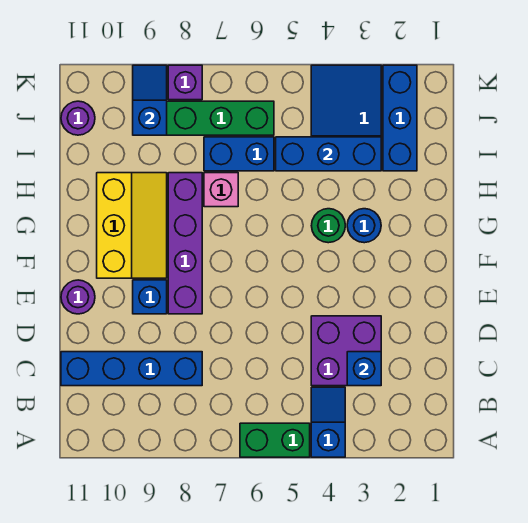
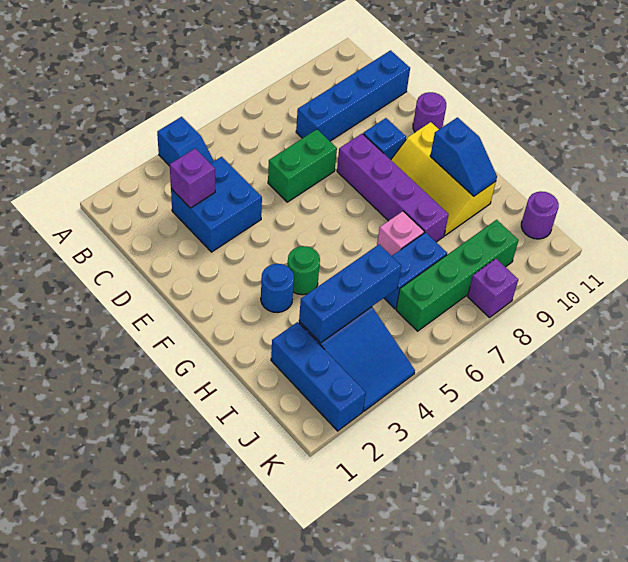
green 1x2 brick [240,423,310,457] -> green 1x2 brick moved to [268,129,337,202]
purple 2x2 brick [311,316,381,386] -> blue 2x2 brick [171,157,262,252]
blue 1x1 brick [347,352,381,386] -> purple 1x1 brick [170,149,215,208]
blue 1x2 slope [133,65,167,135] -> blue 1x2 slope moved to [430,117,497,196]

